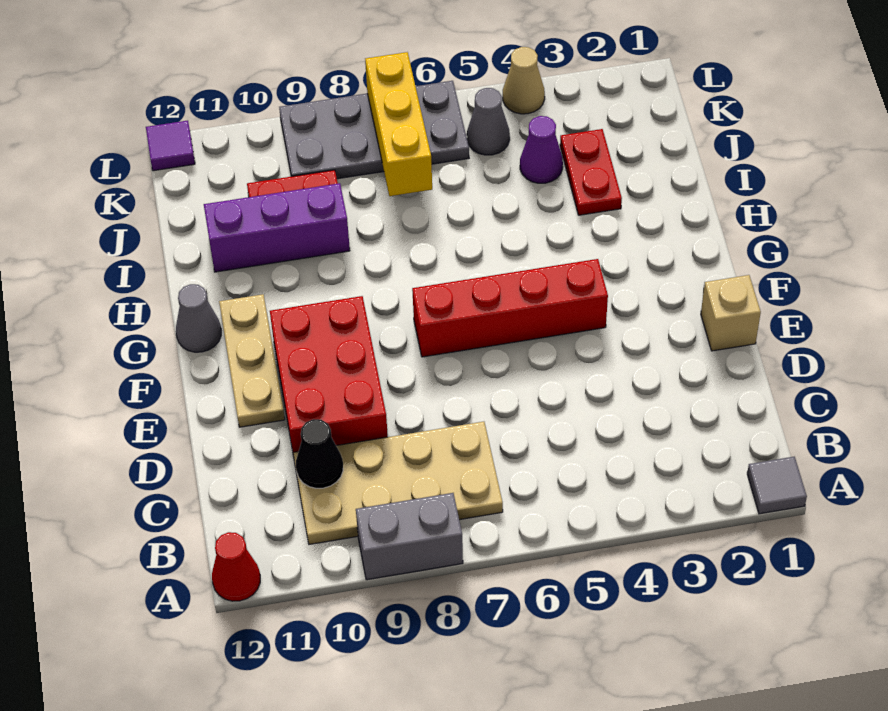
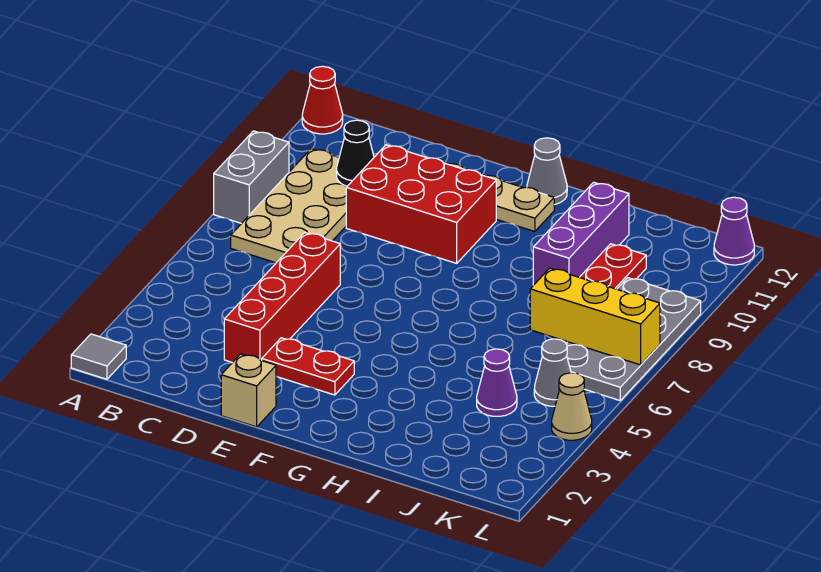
red 1x4 brick [412,259,608,357] -> red 1x4 brick moved to [224,233,340,363]
red 1x2 plate [560,129,622,215] -> red 1x2 plate moved to [262,338,354,395]
purple 1x1 tile [146,121,195,171] -> purple 1x1 cone [714,197,754,265]

